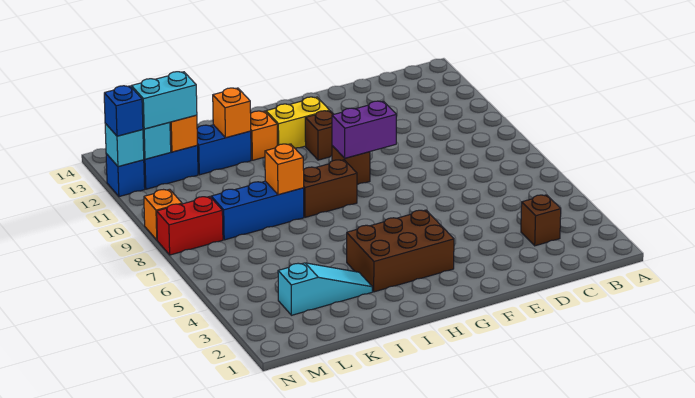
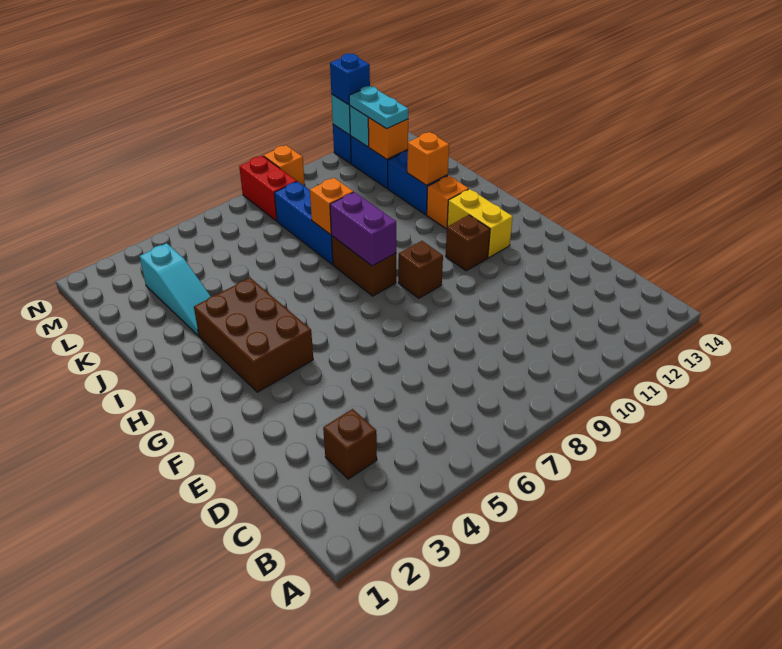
purple 1x2 brick [332,101,396,158] -> purple 1x2 brick moved to [330,192,396,266]
cyan 1x2 brick [131,72,197,129] -> cyan 1x2 plate [349,86,408,129]

